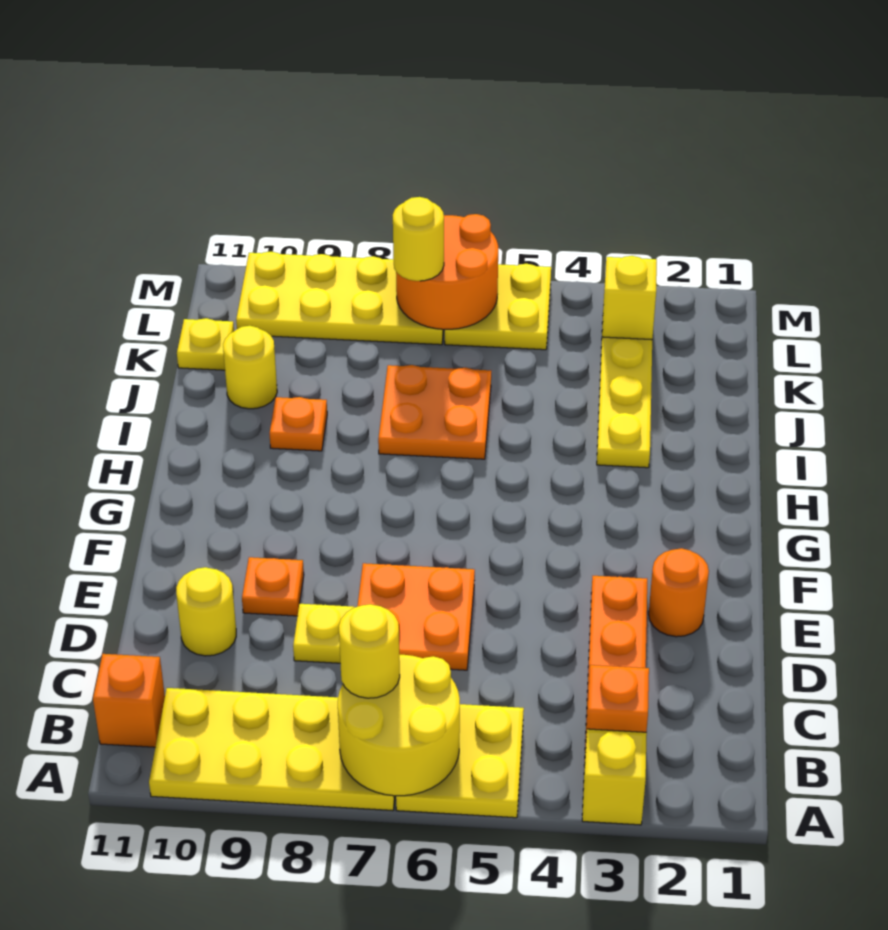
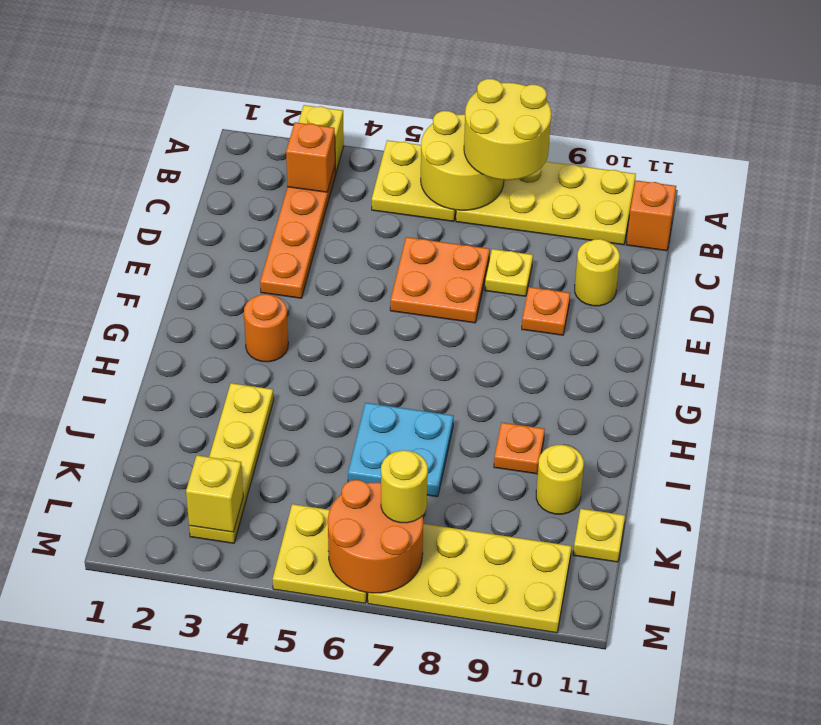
yellow 1x1 round brick [339,604,400,698] -> yellow 2x2 round brick [464,79,551,180]
orange 1x1 round brick [649,548,709,637] -> orange 1x1 round brick moved to [244,294,288,362]
orange 2x2 plate [378,365,491,459] -> cyan 2x2 plate [348,403,454,497]

